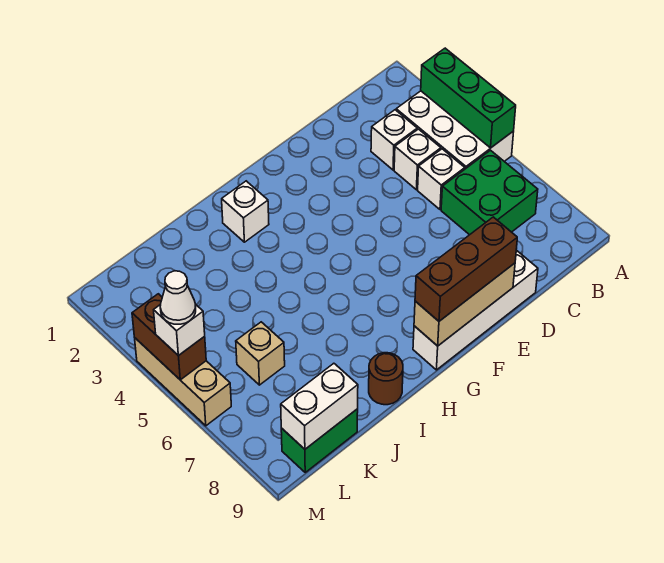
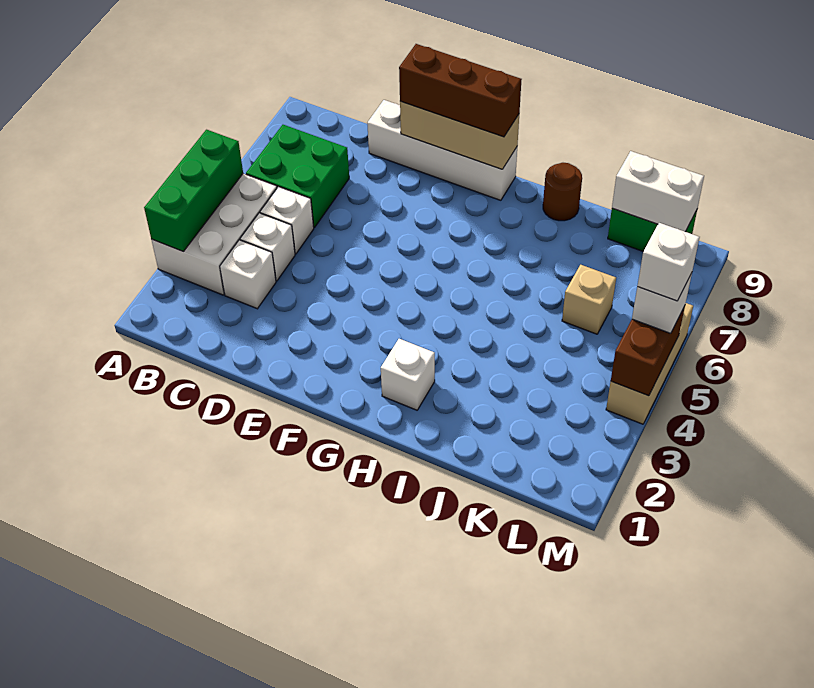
white 1x1 cone [160,271,196,324] -> white 1x1 brick [637,223,700,301]

